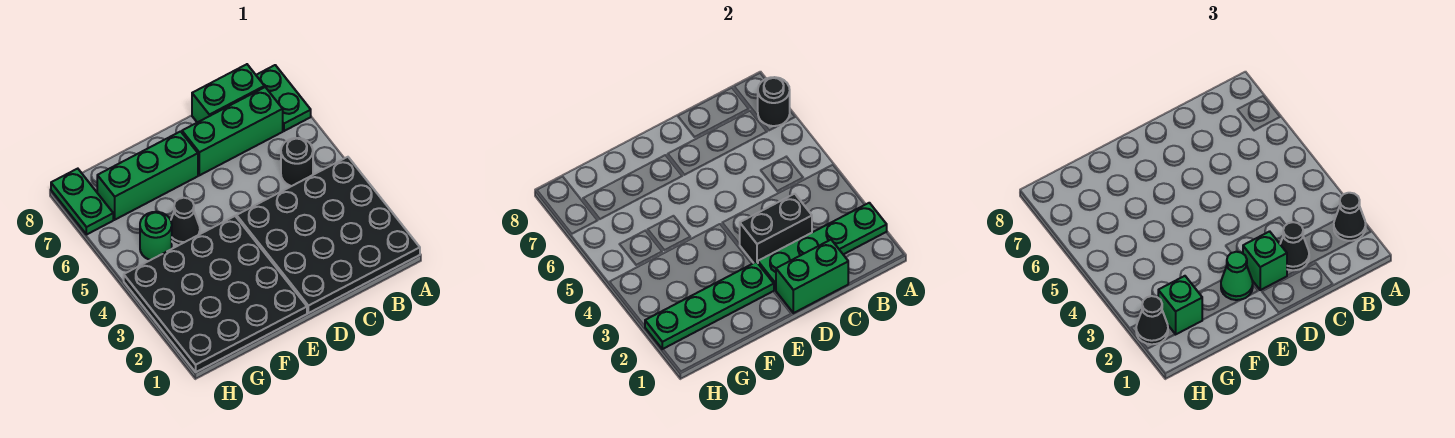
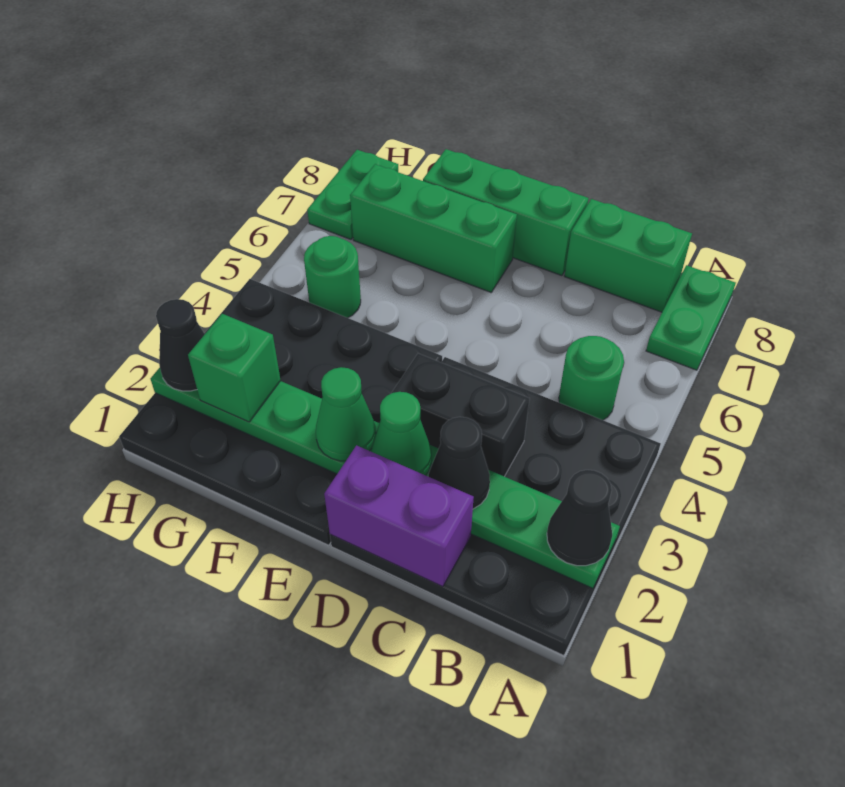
black 1x1 round brick [758,77,790,126] -> none
black 1x1 round brick [281,138,313,186] -> green 1x1 round brick [559,336,624,420]
green 1x3 brick [182,87,283,175] -> green 1x3 brick moved to [423,149,589,276]
green 1x2 brick [776,240,848,313] -> purple 1x2 brick [324,445,474,587]
green 1x1 brick [1243,231,1287,290] -> green 1x1 cone [371,392,432,475]
black 1x1 cone [171,198,200,245] -> none

